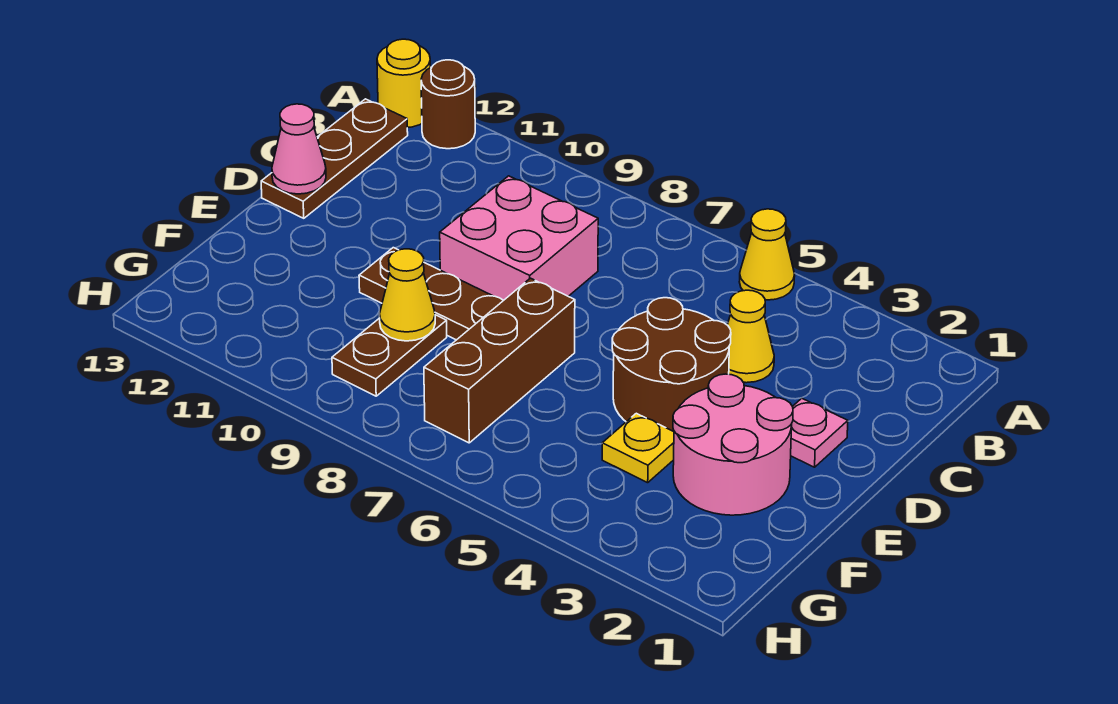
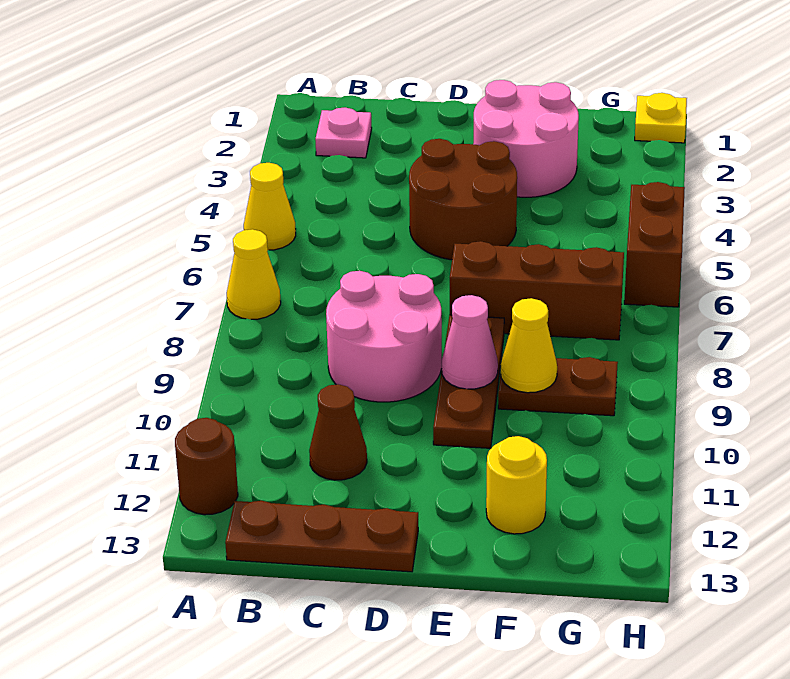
yellow 1x1 round brick [377,39,431,128] -> yellow 1x1 round brick moved to [486,436,547,534]
yellow 1x1 cone [727,290,774,383] -> yellow 1x1 cone moved to [227,229,281,319]
pink 2x2 brick [440,176,598,300] -> pink 2x2 round brick [326,271,442,402]
none -> brown 1x1 cone [309,384,367,480]
pink 1x1 plate [791,398,848,467] -> pink 1x1 plate moved to [315,108,372,158]
pink 1x1 cone [272,104,326,194] -> pink 1x1 cone moved to [442,295,498,389]
yellow 1x1 plate [602,413,674,483] -> yellow 1x1 plate moved to [635,93,687,143]
none -> brown 1x2 brick [624,182,685,307]

